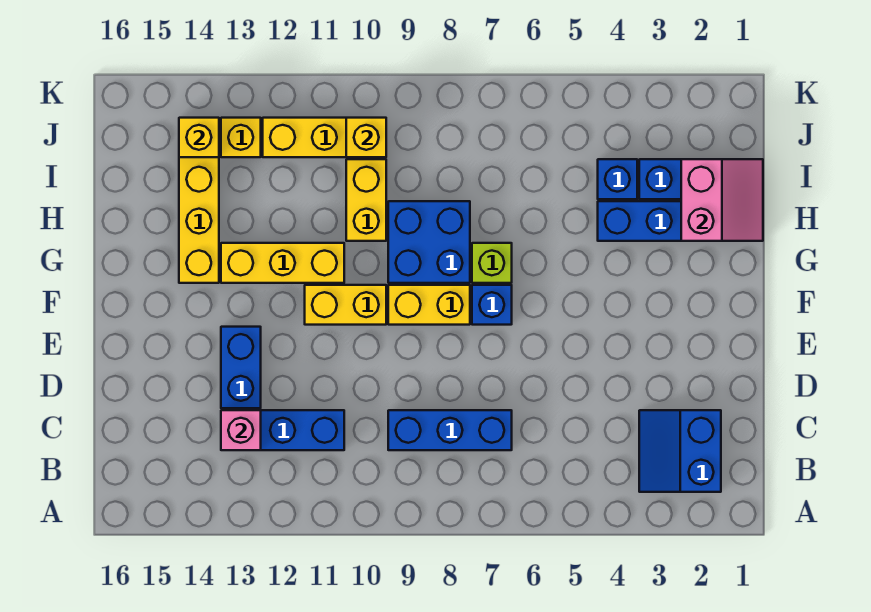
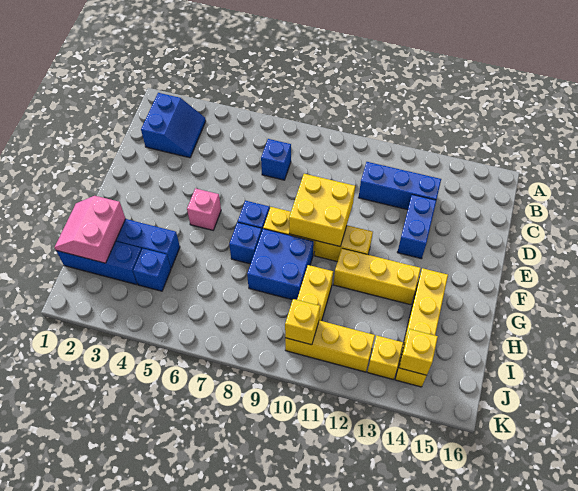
blue 1x3 brick [388,410,512,450] -> blue 1x1 brick [261,139,291,180]
pink 1x1 brick [221,410,261,450] -> pink 1x1 brick moved to [187,188,221,230]
none -> yellow 2x2 brick [289,174,355,247]
lime 1x1 brick [472,243,512,283] -> blue 1x1 brick [229,222,262,264]

